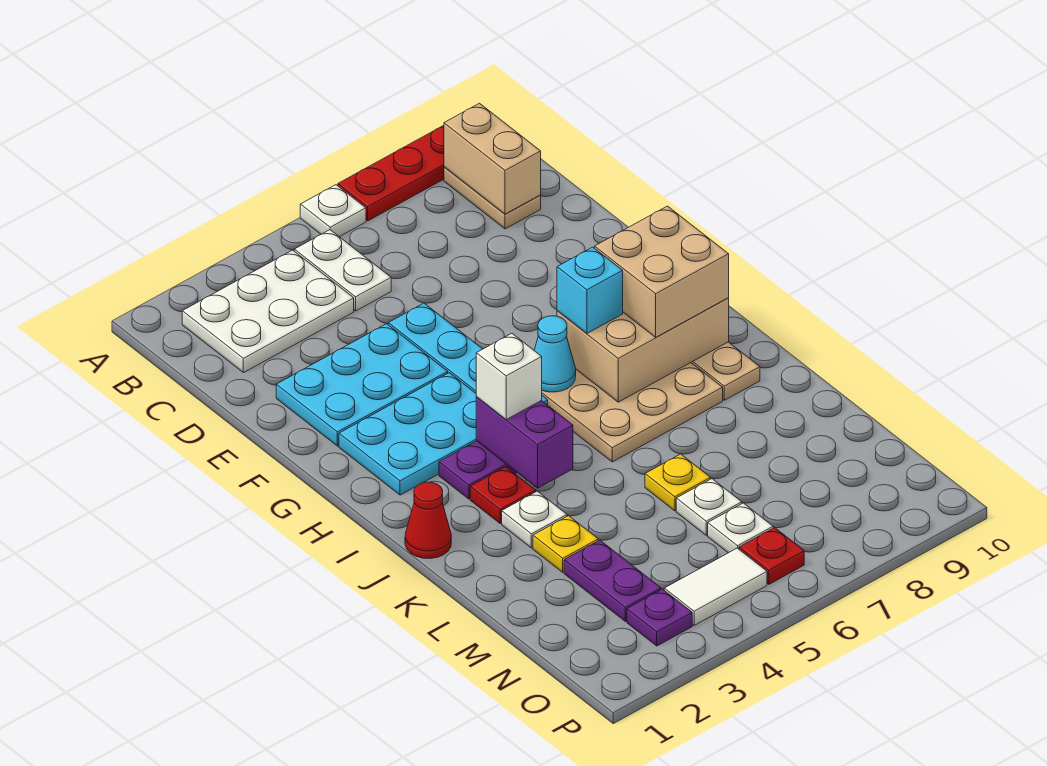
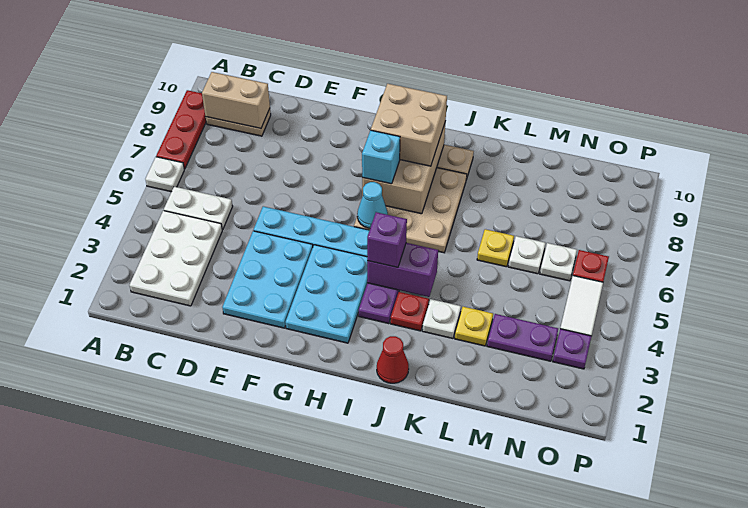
white 1x1 brick [476,333,542,419] -> purple 1x1 brick [367,212,407,267]

